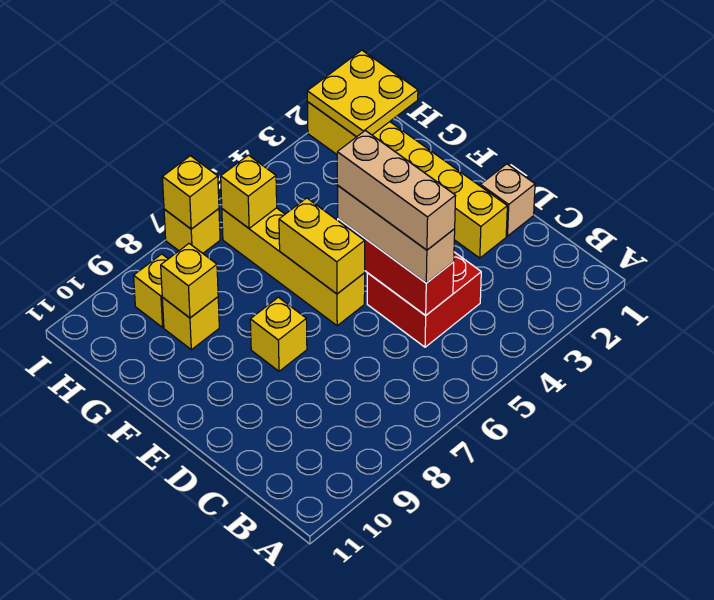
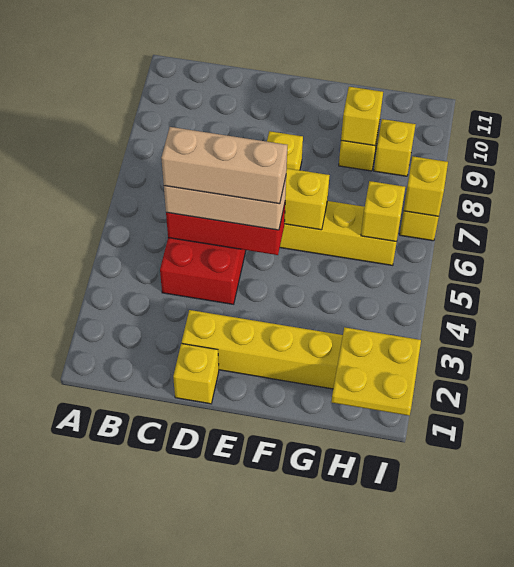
tan 1x1 brick [480,164,535,236] -> yellow 1x1 brick [173,343,219,404]

